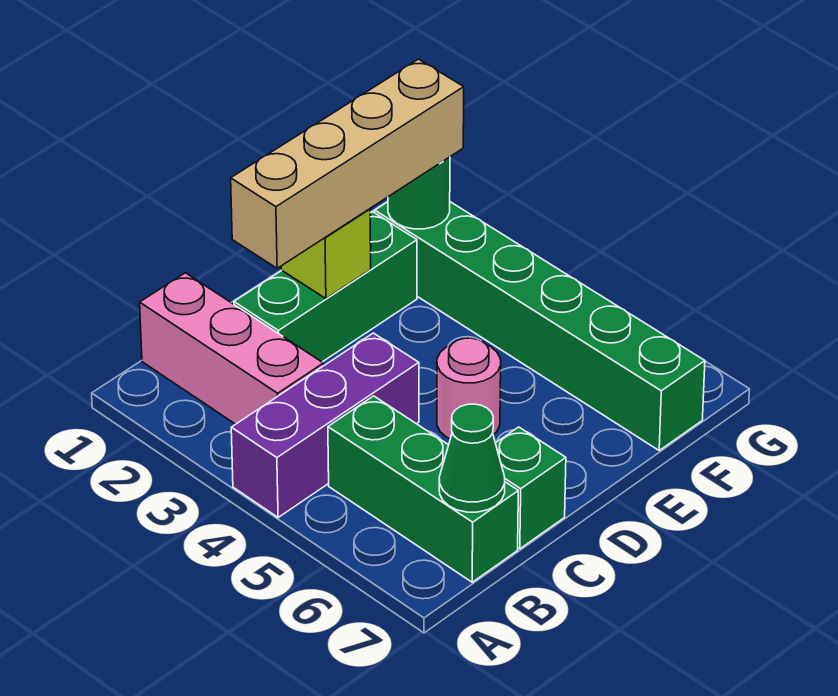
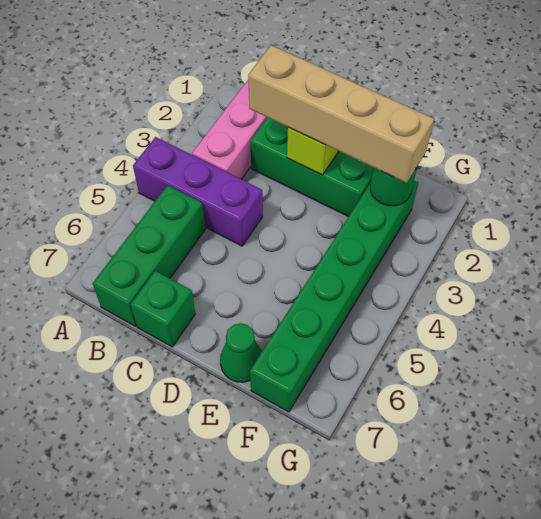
green 1x1 cone [439,404,505,512] -> green 1x1 cone moved to [220,323,262,382]
pink 1x1 round brick [437,338,501,439] -> none

